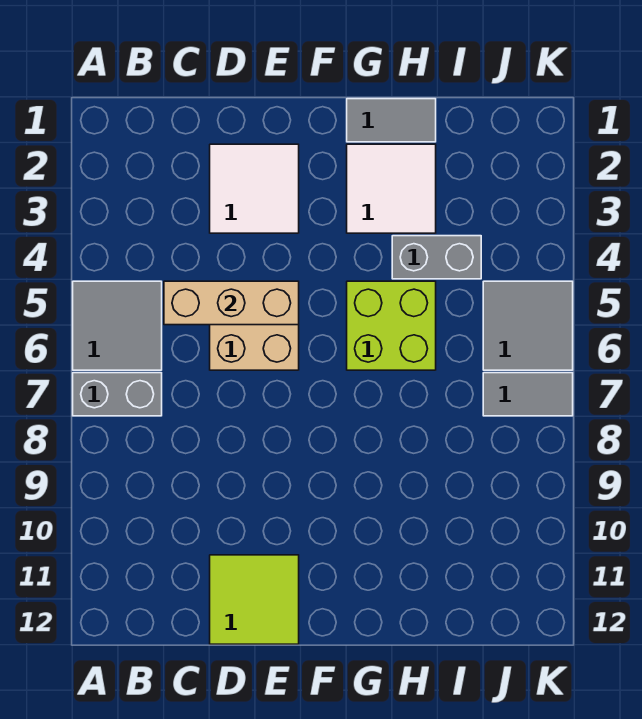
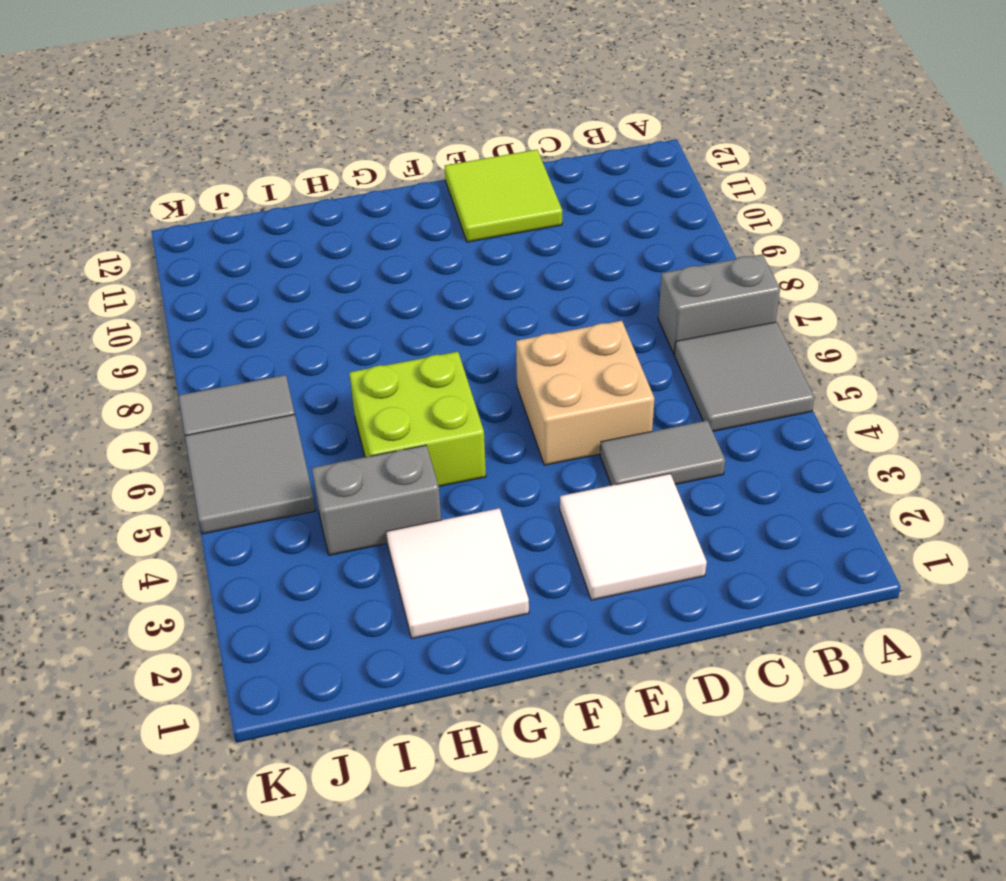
tan 1x3 brick [164,281,299,325] -> none
grey 1x2 tile [347,99,436,142] -> grey 1x2 tile moved to [600,420,725,485]

